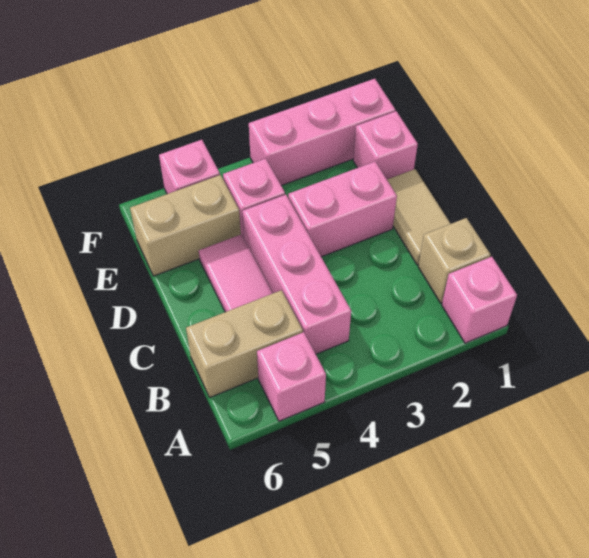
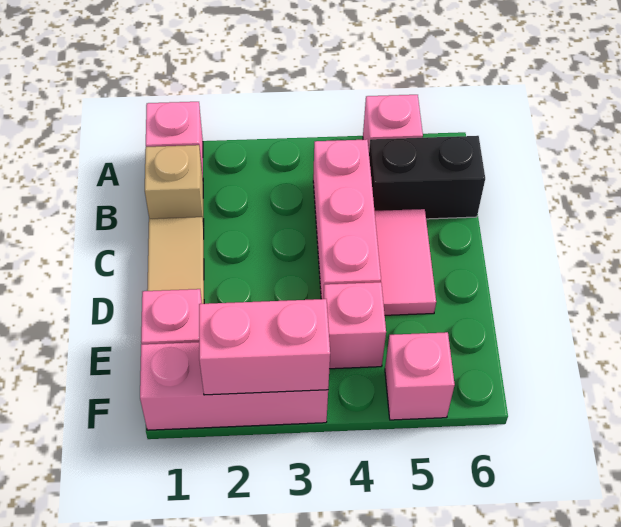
tan 1x2 brick [186,290,303,397] -> black 1x2 brick [369,136,485,219]
pink 1x2 brick [288,162,397,257] -> pink 1x2 brick moved to [199,299,330,395]
tan 1x2 brick [130,175,241,276] -> none

